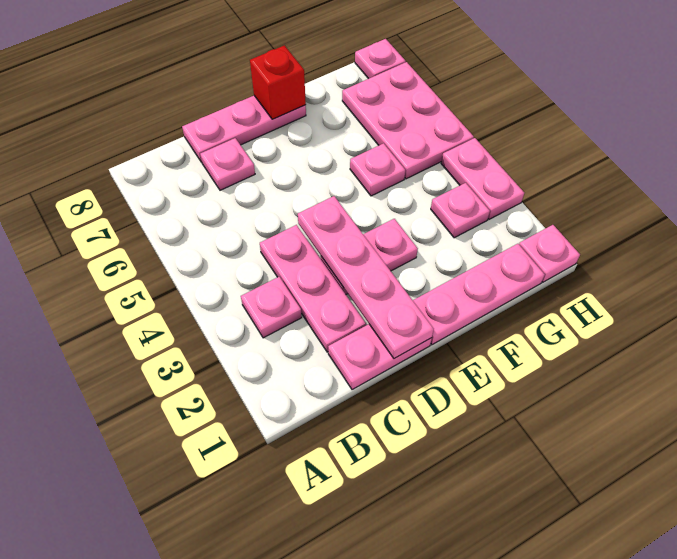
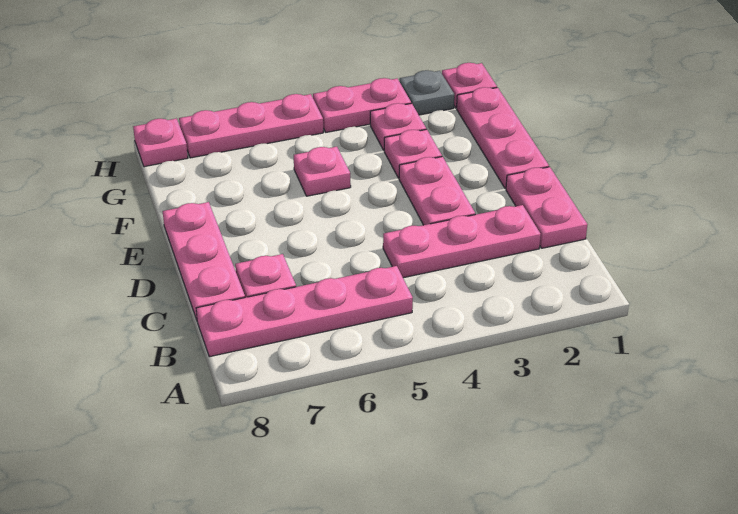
pink 1x1 plate [241,277,302,338] -> pink 1x1 plate moved to [384,129,442,178]
pink 1x4 plate [298,196,434,358] -> pink 1x4 plate moved to [196,266,413,357]
red 1x1 brick [250,45,306,119] -> none
pink 2x3 plate [342,62,474,179] -> pink 1x3 plate [179,94,323,158]
none -> grey 1x1 plate [399,70,454,115]

